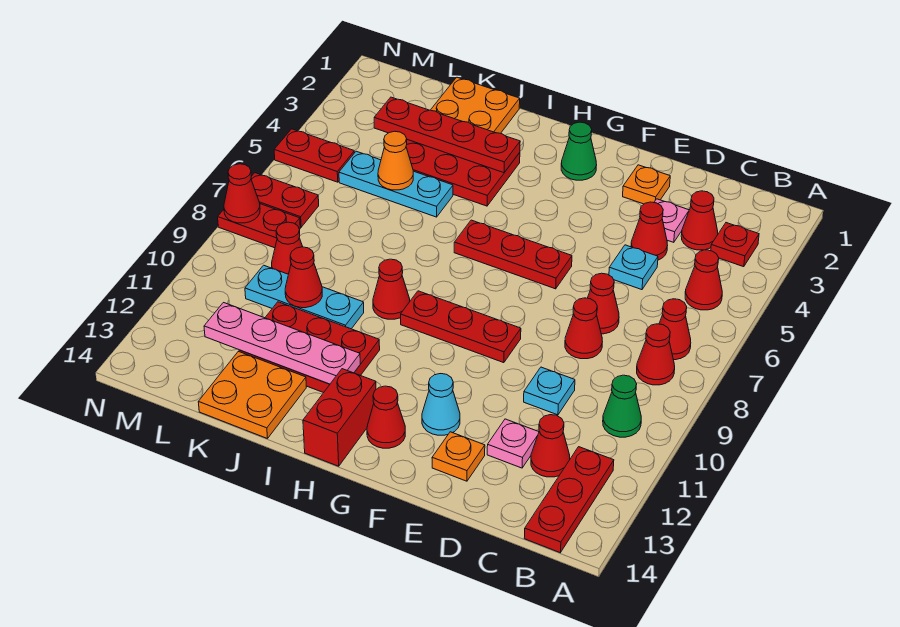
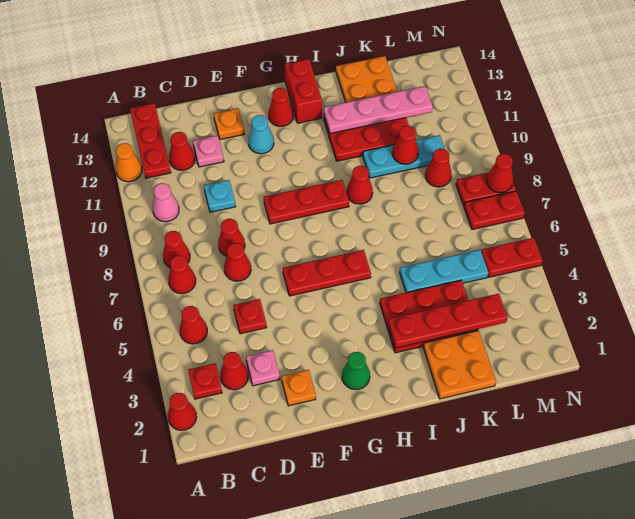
green 1x1 cone [603,375,641,437] -> pink 1x1 cone [153,183,179,222]
red 1x1 cone [631,202,668,260] -> red 1x1 cone moved to [168,393,197,430]
cyan 1x1 plate [609,245,658,290] -> red 1x1 plate [233,299,267,334]
orange 1x1 cone [378,131,413,190] -> orange 1x1 cone moved to [116,143,142,182]

